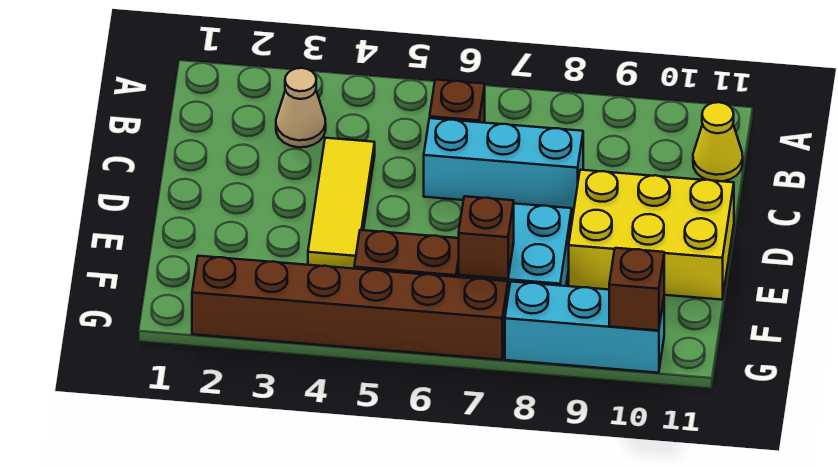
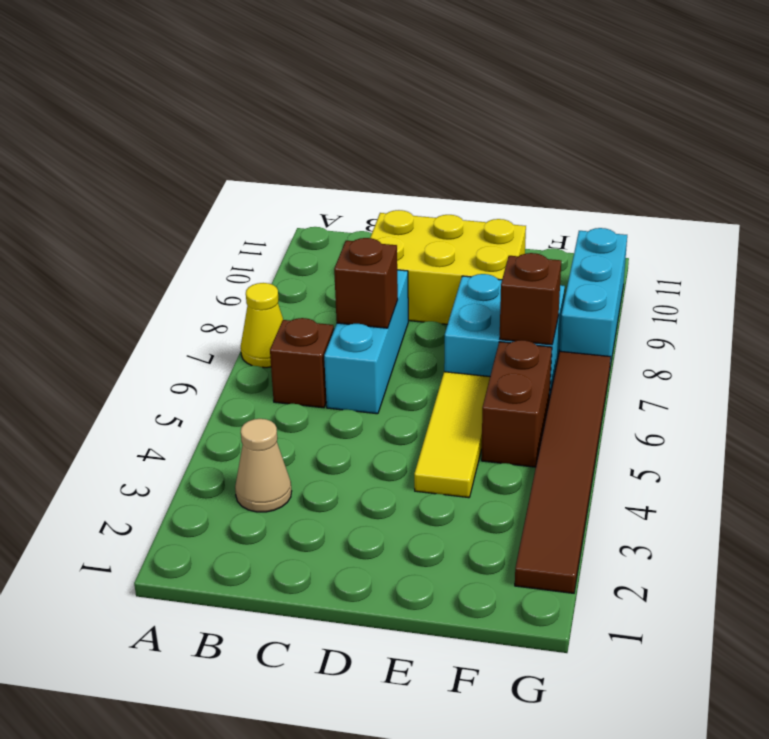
yellow 1x1 cone [693,102,743,181] -> yellow 1x1 cone moved to [241,283,283,368]
yellow 1x3 tile [308,138,375,269] -> yellow 1x3 tile turned to [414,372,490,498]
yellow 2x3 brick [569,170,734,300] -> yellow 2x3 brick turned to [370,210,526,324]
brown 1x6 brick [192,256,508,360] -> brown 1x6 tile [515,351,611,593]
brown 1x1 brick [609,248,664,331] -> brown 1x1 brick moved to [334,238,398,328]

